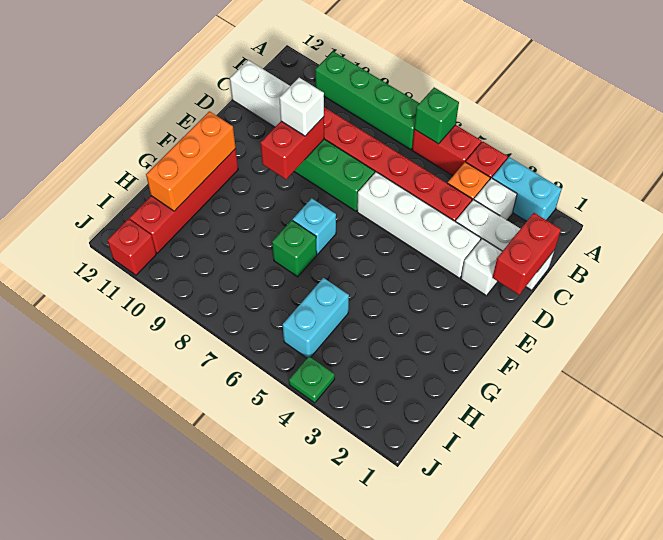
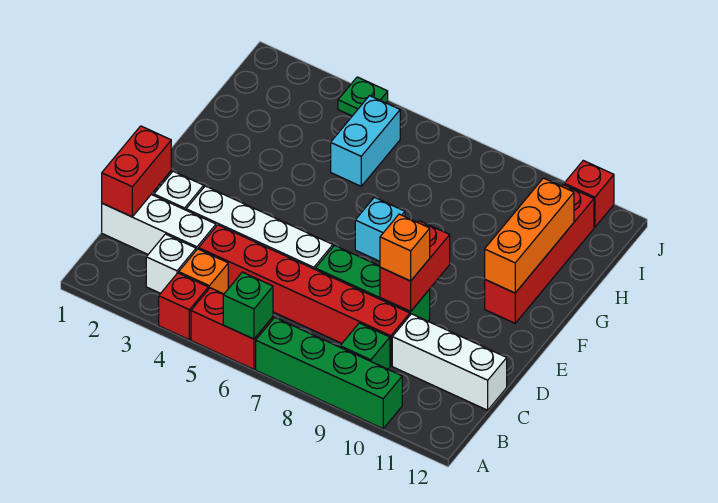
cyan 1x2 brick [492,157,562,221] -> none
white 1x1 brick [279,78,324,136] -> orange 1x1 brick [380,214,430,281]
green 1x1 brick [272,220,317,277] -> green 1x1 brick moved to [340,323,390,369]

